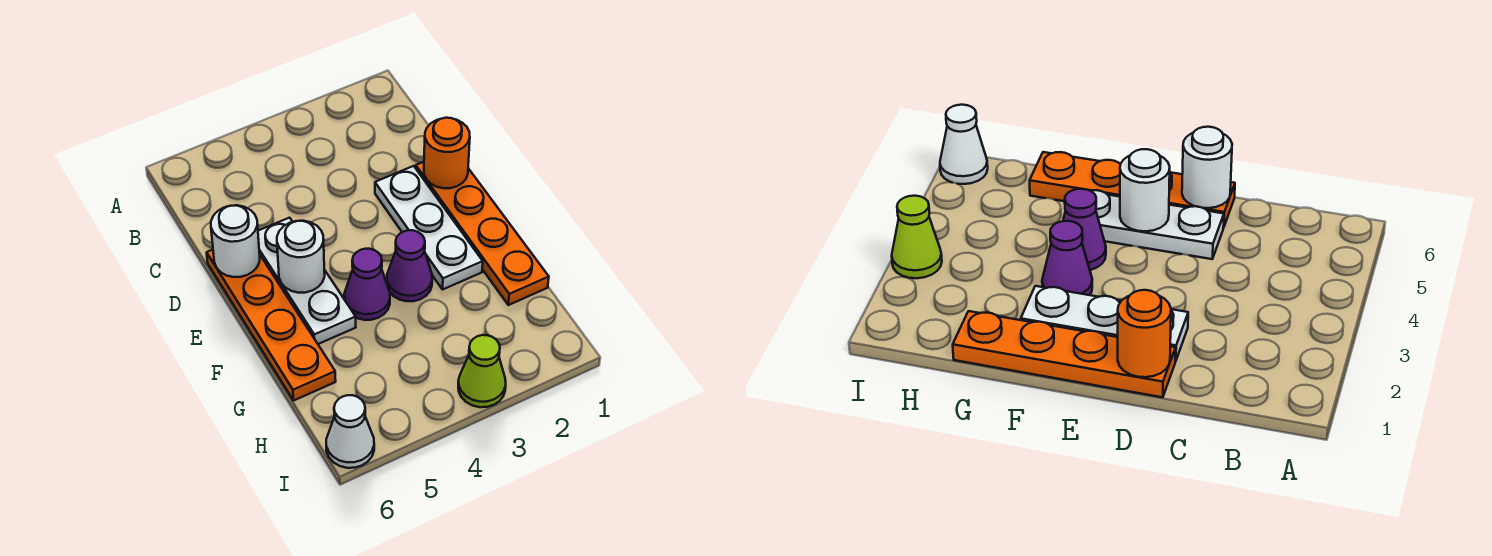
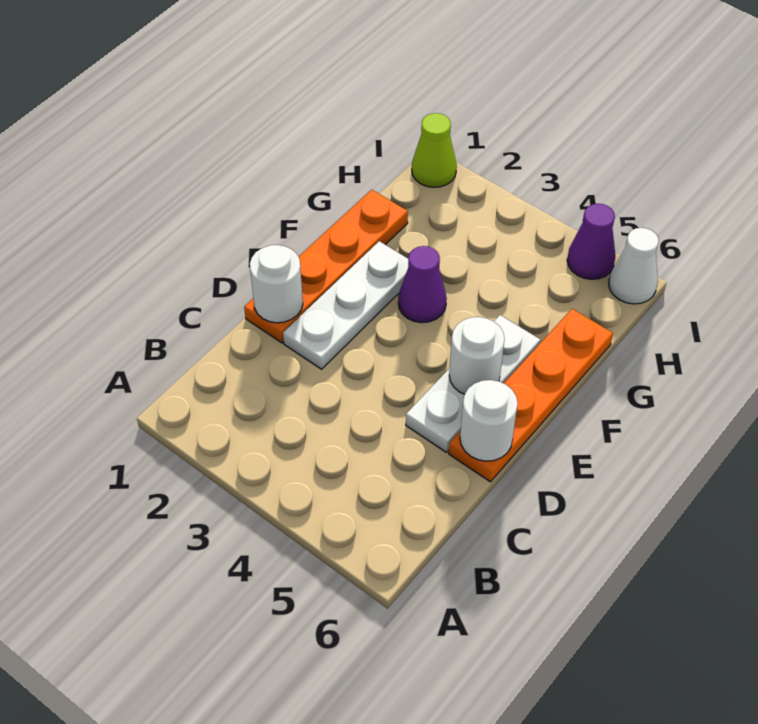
orange 1x1 round brick [424,118,470,188] -> white 1x1 round brick [250,245,303,323]
purple 1x1 cone [344,249,390,320] -> purple 1x1 cone moved to [567,204,616,279]
lime 1x1 cone [458,335,506,407] -> lime 1x1 cone moved to [412,113,457,187]

